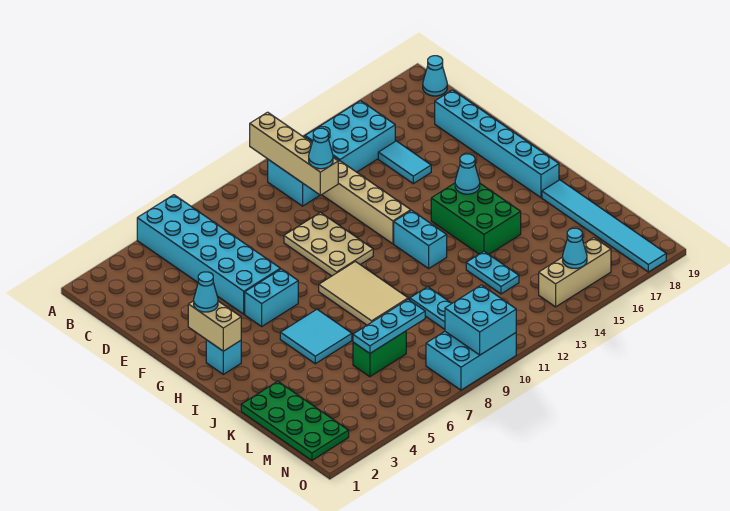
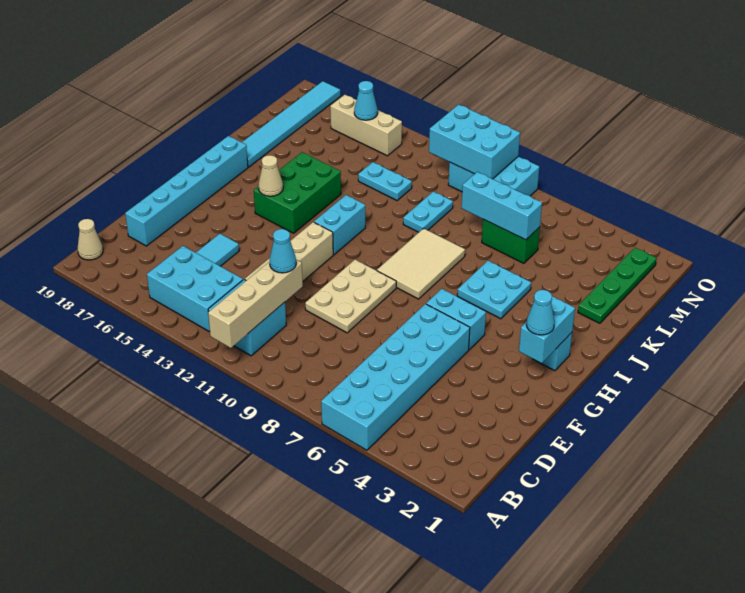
cyan 1x1 cone [423,56,447,96] -> tan 1x1 cone [78,219,103,260]
tan 1x2 brick [188,301,241,351] -> cyan 1x2 brick [519,296,575,363]
cyan 1x1 cone [455,154,480,194] -> tan 1x1 cone [258,155,283,196]
cyan 2x2 tile [280,309,352,364] -> cyan 2x2 plate [457,261,531,319]
green 2x4 plate [241,381,349,460] -> green 1x4 plate [578,248,657,323]
cyan 1x2 plate [466,252,519,294] -> cyan 1x2 plate turned to [358,162,412,200]
cyan 1x3 plate [353,300,425,353] -> cyan 1x3 brick [461,172,542,240]
cyan 2x2 brick [445,285,516,355] -> cyan 2x3 brick [429,105,520,179]

